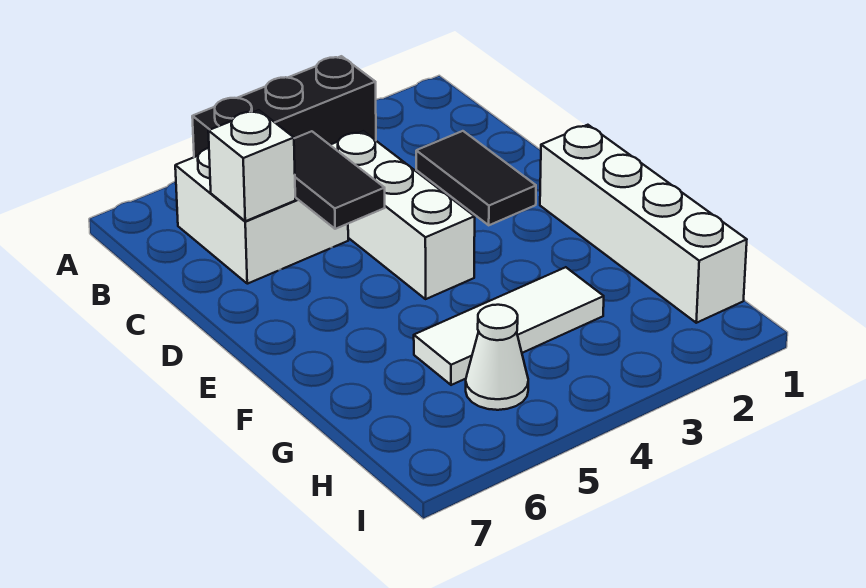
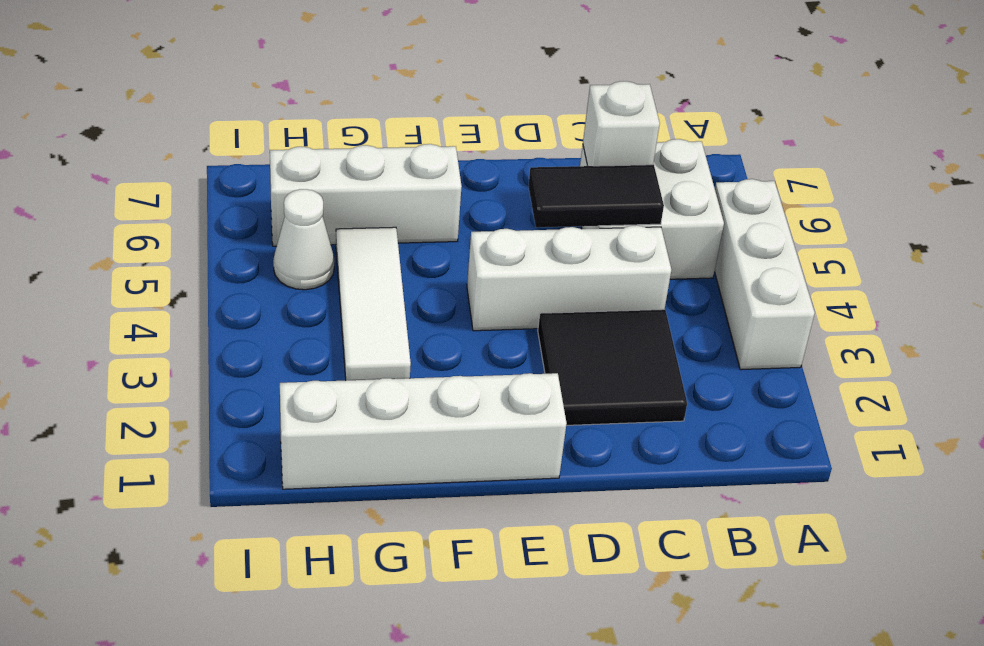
black 1x3 brick [192,56,376,157] -> white 1x3 brick [715,179,815,370]
black 1x2 tile [416,131,536,225] -> black 2x2 tile [538,309,687,425]
none -> white 1x3 brick [270,144,462,246]

